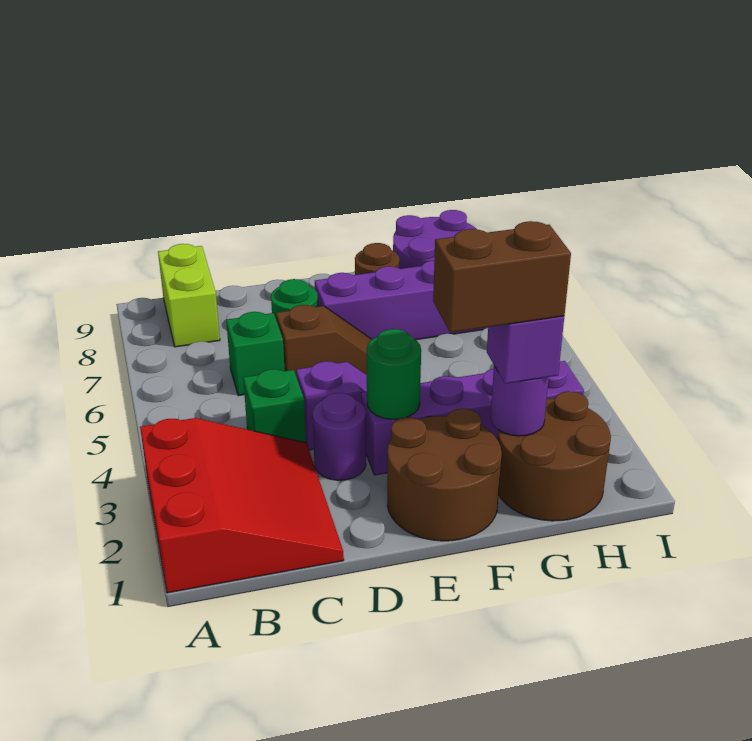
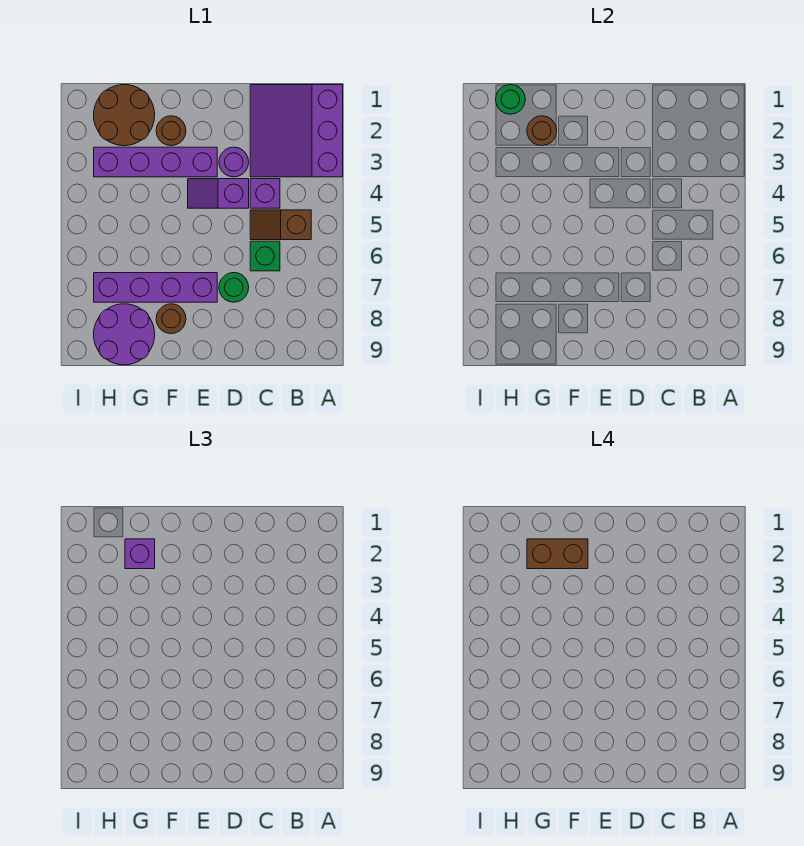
red 3x3 slope [140,418,344,593] -> purple 3x3 slope [250,85,343,177]
lime 1x2 brick [158,244,220,347] -> none
green 1x1 brick [243,369,306,443] -> purple 1x1 brick [250,179,280,208]
brown 1x2 slope [276,305,371,377] -> brown 1x2 slope moved to [250,210,311,240]
brown 2x2 round brick [387,408,502,541] -> brown 1x1 round brick [156,116,186,146]
green 1x1 round brick [367,329,421,419] -> green 1x1 round brick moved to [496,85,525,114]
purple 1x1 round brick [490,366,549,436] -> brown 1x1 round brick [527,116,557,146]

